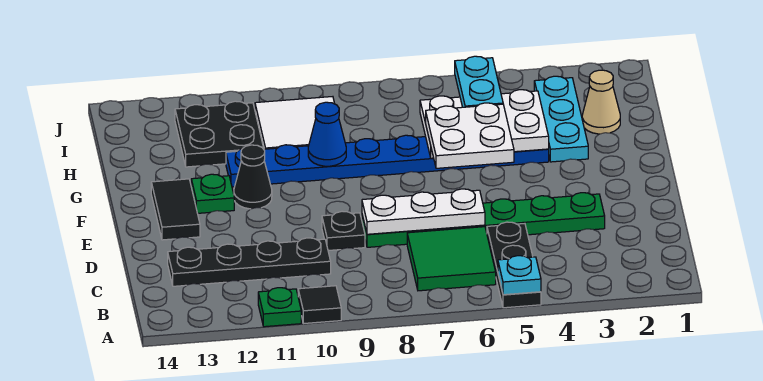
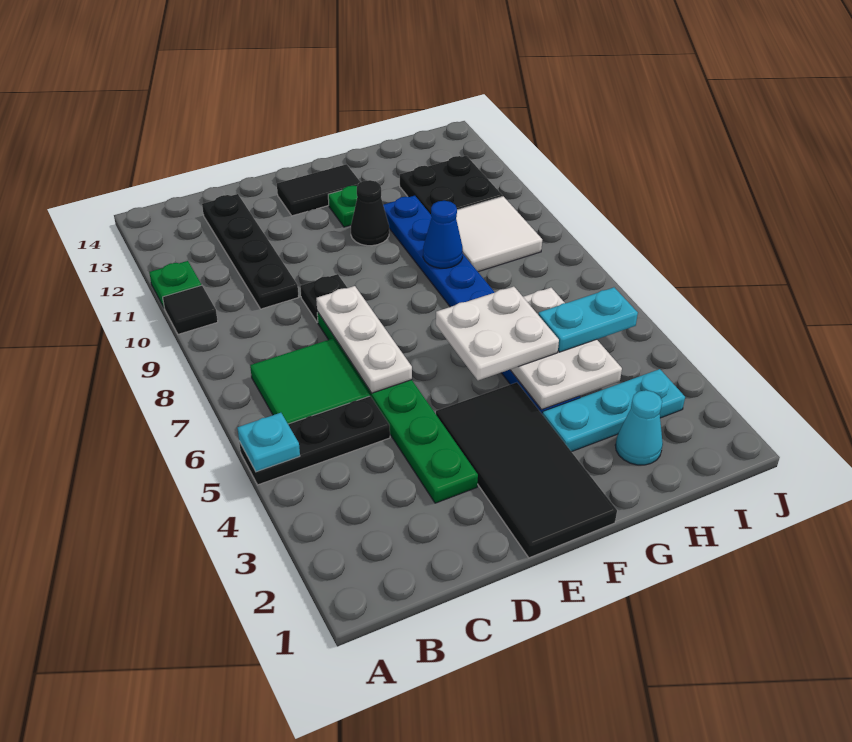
none -> black 2x4 tile [436,382,617,558]
tan 1x1 cone [582,70,620,134] -> cyan 1x1 cone [615,390,663,465]

